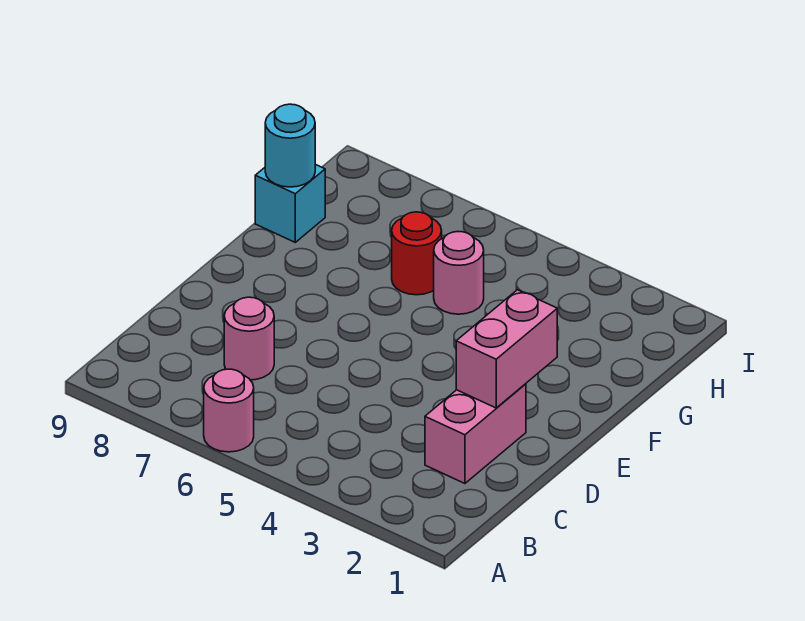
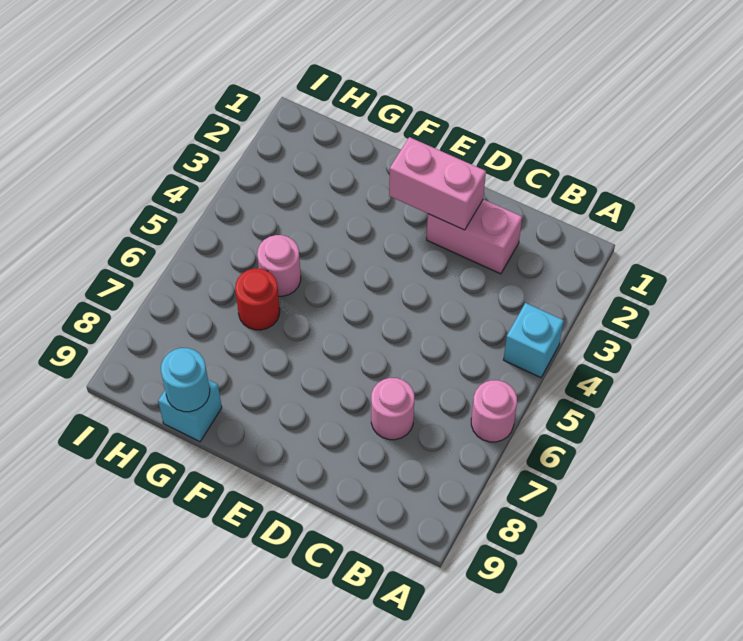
none -> cyan 1x1 brick [504,303,564,378]

